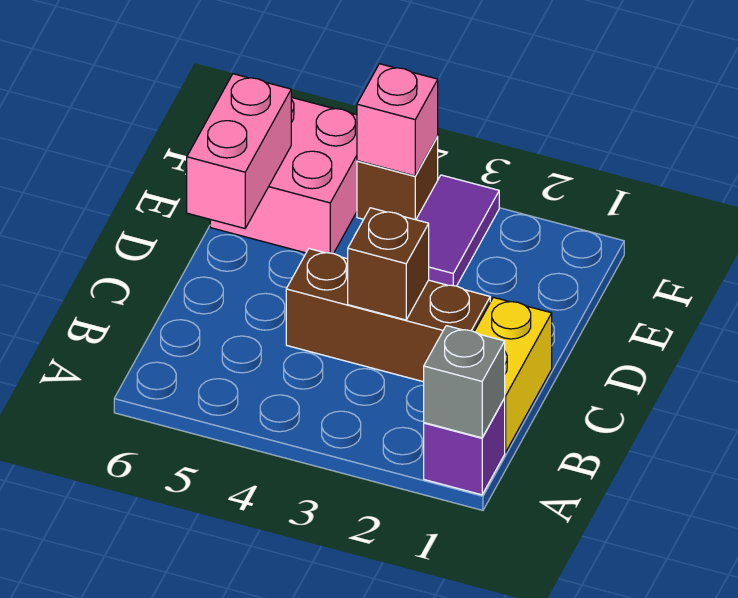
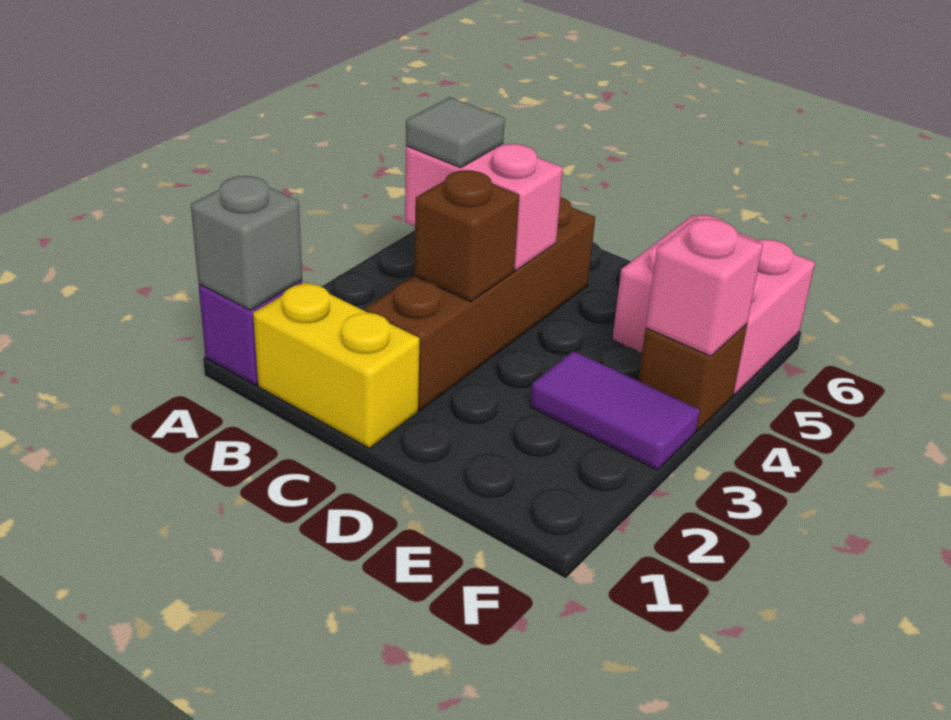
none -> grey 1x1 tile [406,97,505,168]
brown 1x3 brick [286,249,490,382] -> brown 1x4 brick [365,197,595,410]
pink 1x2 brick [187,74,291,228] -> pink 1x2 brick moved to [405,144,563,271]

